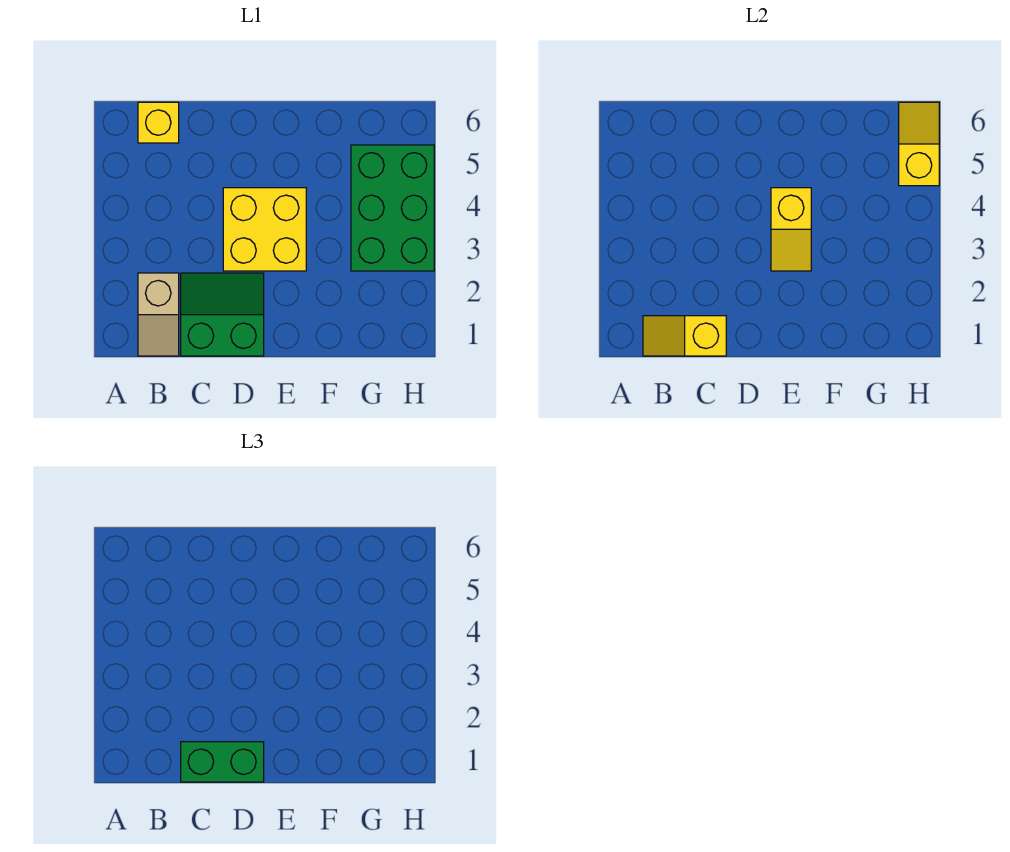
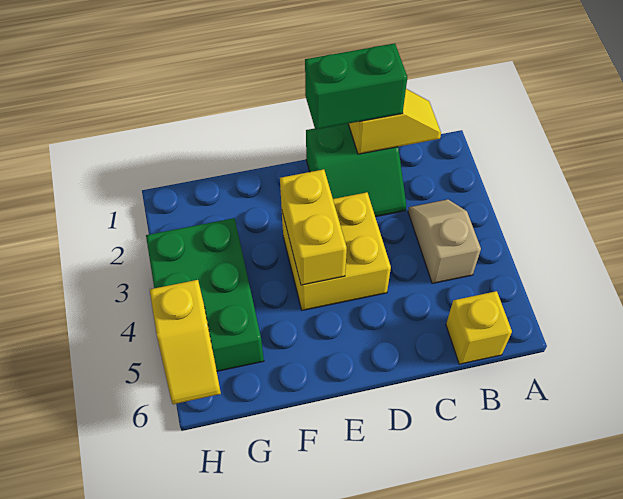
tan 1x2 slope [138,273,179,356] -> tan 1x2 slope moved to [408,199,481,284]
yellow 1x2 slope [771,188,811,271] -> yellow 1x2 brick [280,169,347,285]

